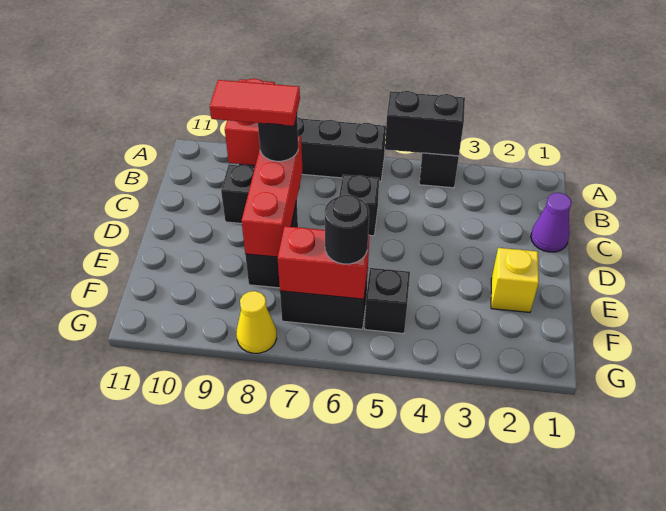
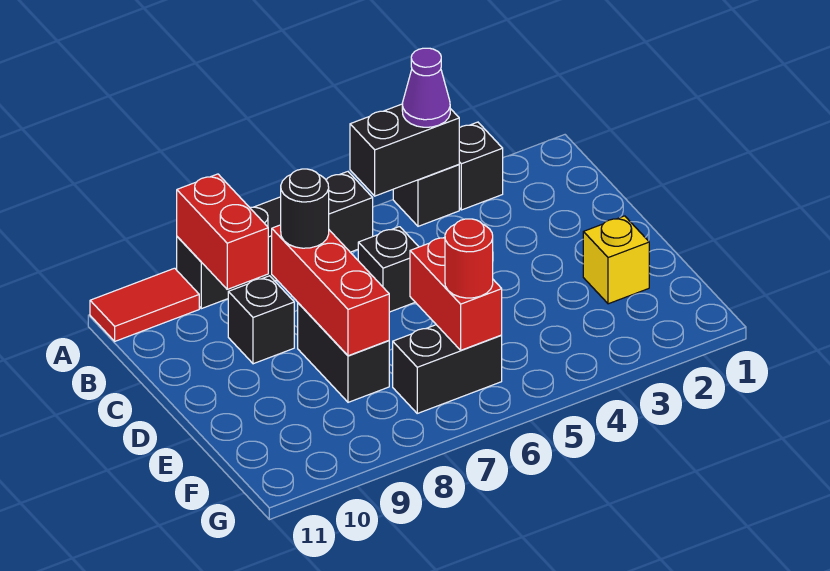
purple 1x1 cone [531,193,572,252] -> purple 1x1 cone moved to [402,48,450,127]
red 1x2 tile [210,80,300,126] -> red 1x2 tile moved to [90,268,199,341]
black 1x1 brick [365,268,410,334] -> black 1x1 brick moved to [459,122,503,210]
red 1x2 brick [278,226,369,299] -> red 1x2 brick turned to [410,237,502,350]
black 1x1 round brick [325,195,369,264] -> red 1x1 round brick [445,219,493,298]
yellow 1x1 cone [236,291,277,353] -> none

